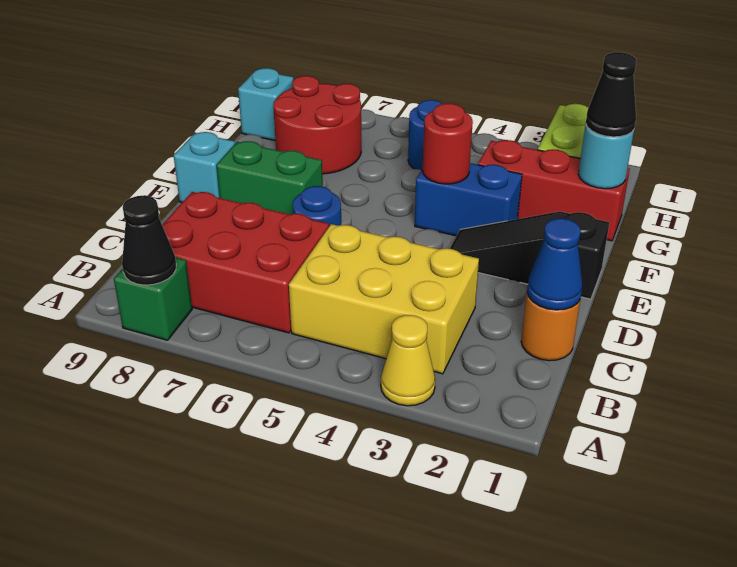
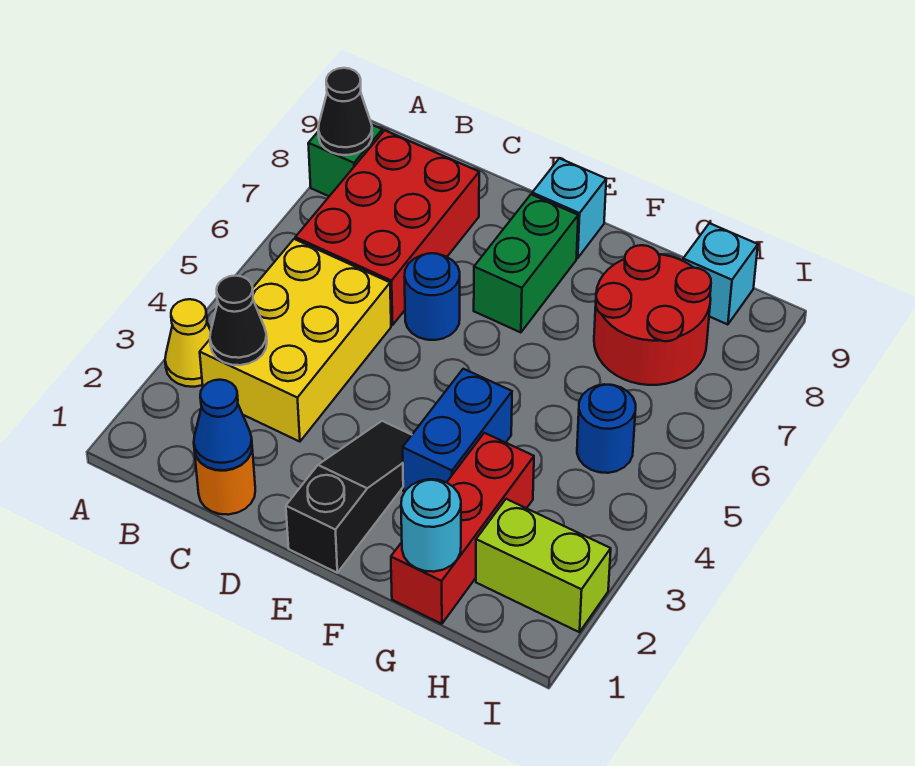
red 1x1 round brick [423,103,473,184] -> none
black 1x1 cone [586,52,636,137] -> black 1x1 cone moved to [210,276,267,365]

